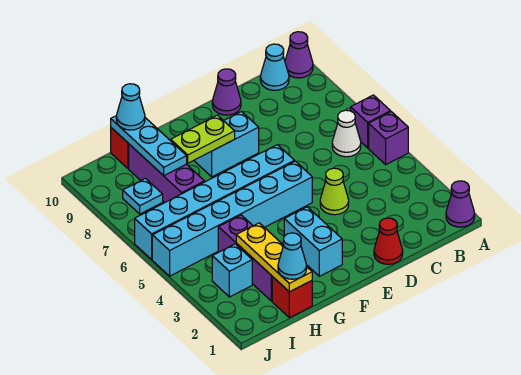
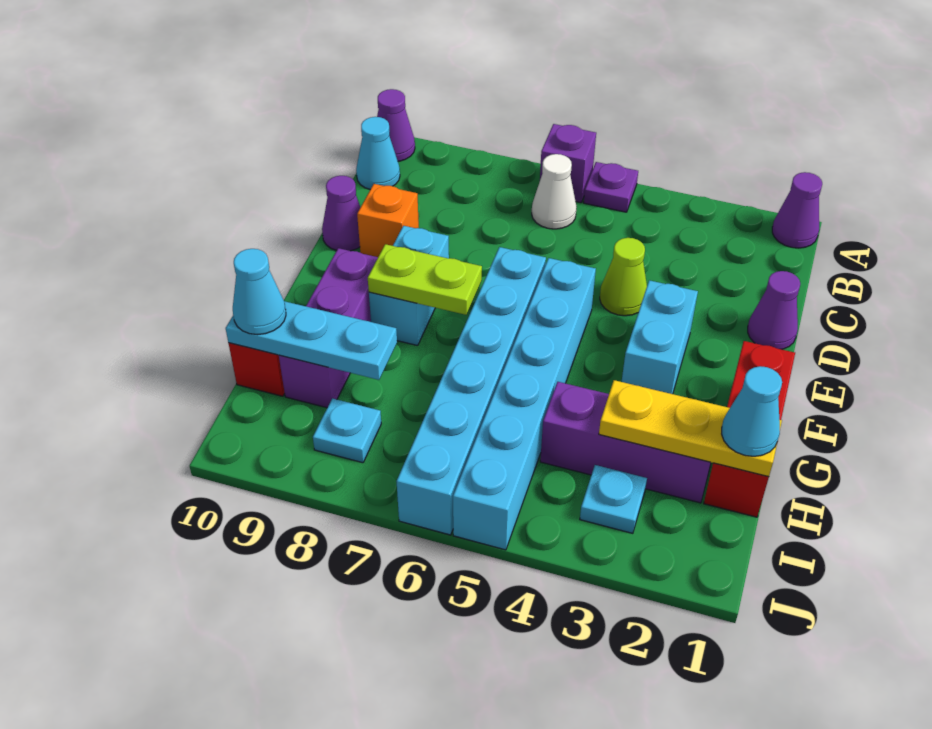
purple 1x1 brick [369,112,408,164] -> purple 1x1 plate [584,162,638,212]
red 1x1 cone [374,218,403,264] -> purple 1x1 cone [748,271,800,349]
none -> orange 1x1 brick [357,184,419,257]
cyan 1x2 brick [284,207,342,276] -> cyan 1x2 brick turned to [622,280,698,394]
lime 1x2 plate [171,115,235,163] -> lime 1x2 plate turned to [368,244,482,315]
red 1x1 brick [272,277,312,318] -> red 1x3 brick [704,341,795,517]
purple 1x3 brick [129,144,205,203] -> purple 1x3 brick turned to [279,248,378,408]
cyan 1x1 brick [212,244,252,297] -> cyan 1x1 plate [580,465,647,533]

